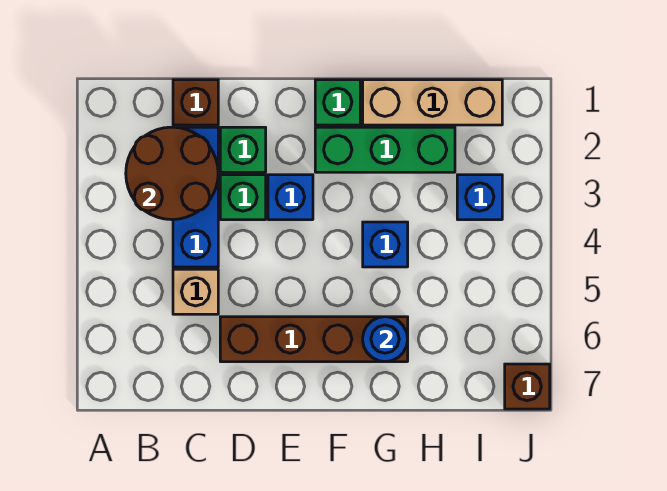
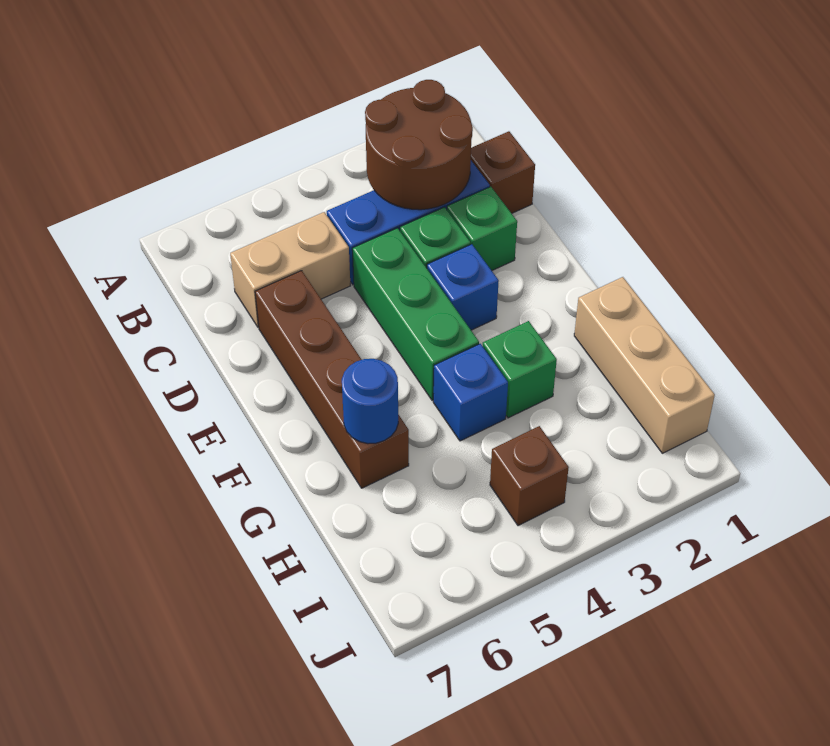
tan 1x1 brick [173,269,218,314] -> tan 1x2 brick [230,212,350,327]
green 1x1 brick [315,80,360,125] -> green 1x1 brick moved to [483,321,557,418]
green 1x3 brick [315,127,455,172] -> green 1x3 brick moved to [352,228,479,400]
blue 1x1 brick [457,175,502,220] -> none
brown 1x1 brick [505,364,550,409] -> brown 1x1 brick moved to [490,426,569,526]

